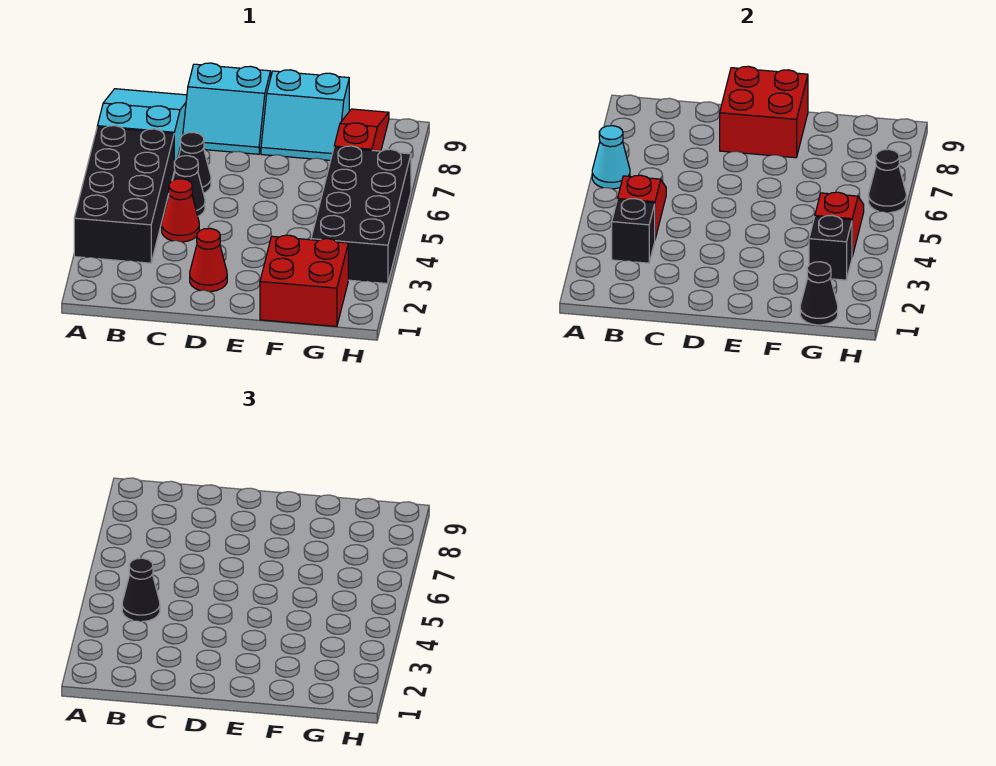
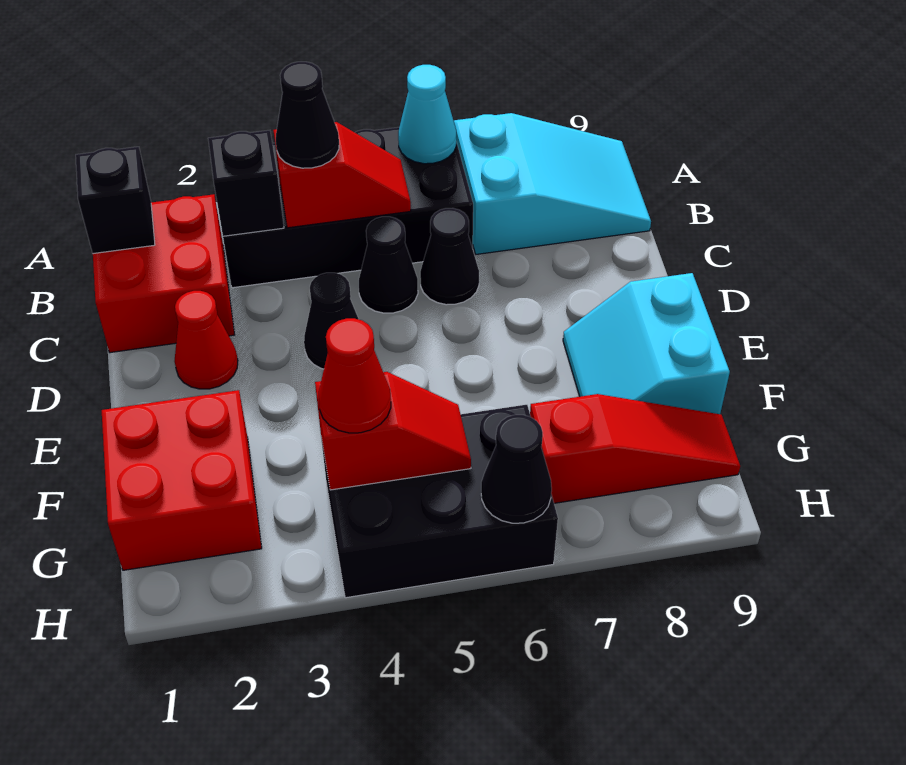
red 1x1 cone [162,179,199,242] -> red 1x1 cone moved to [318,318,391,433]
cyan 2x2 slope [183,63,271,154] -> none
red 2x2 brick [720,66,808,158] -> red 2x2 brick moved to [93,194,234,353]
black 1x1 cone [800,262,838,325] -> black 1x1 cone moved to [304,273,358,369]
black 2x4 brick [311,146,411,284] -> black 2x3 brick [321,405,558,598]
black 1x1 brick [809,215,852,280] -> black 1x1 brick moved to [76,147,155,254]

